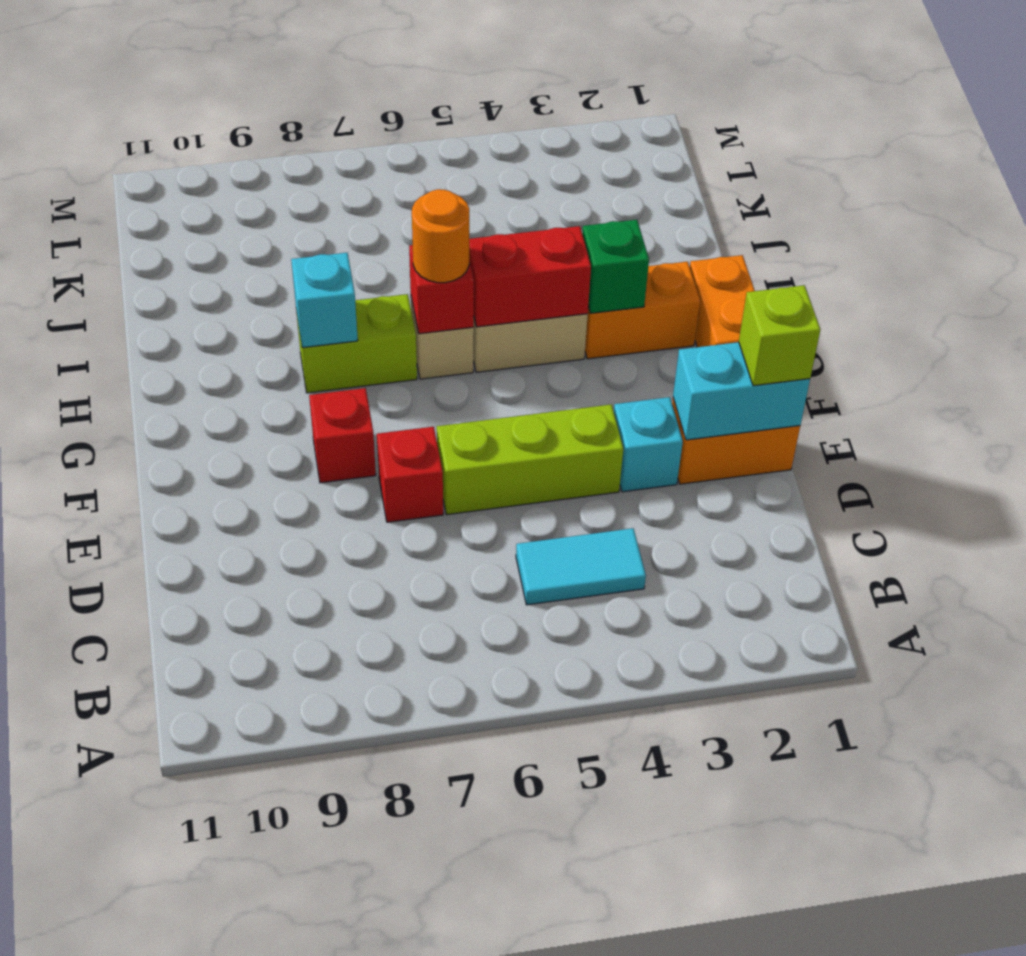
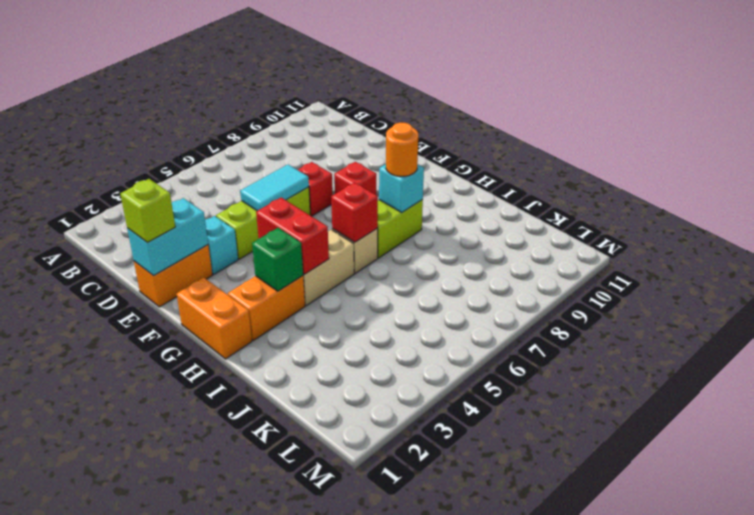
cyan 1x2 tile [516,528,646,605] -> cyan 1x2 tile moved to [240,165,309,211]
red 1x2 brick [469,226,591,327] -> red 1x2 brick turned to [256,198,329,274]
orange 1x1 round brick [412,189,469,283] -> orange 1x1 round brick moved to [386,123,418,176]

